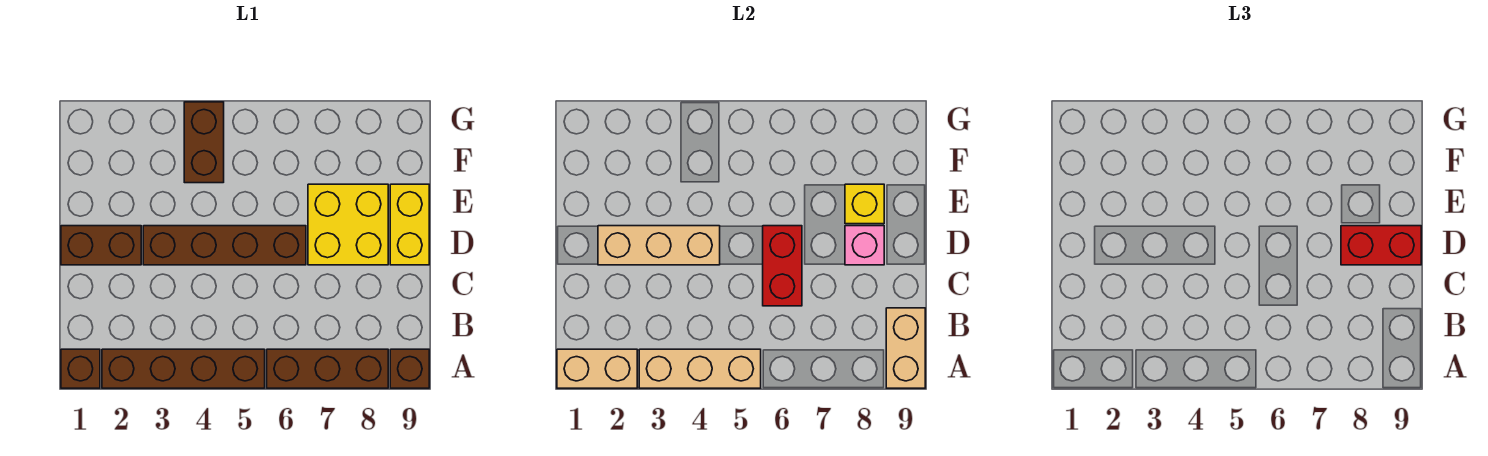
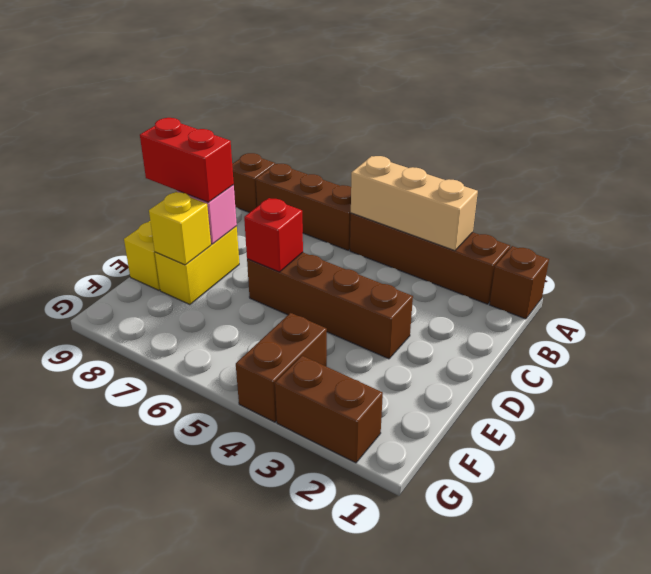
tan 1x2 brick [557,349,637,388] -> none
tan 1x2 brick [886,308,925,388] -> none
red 1x2 brick [763,226,802,306] -> red 1x1 brick [244,198,303,272]
brown 1x2 brick [61,226,141,265] -> brown 1x2 brick moved to [275,356,383,463]
tan 1x3 brick [598,226,720,265] -> none
yellow 2x2 brick [308,184,388,265] -> yellow 1x2 brick [155,226,239,305]

